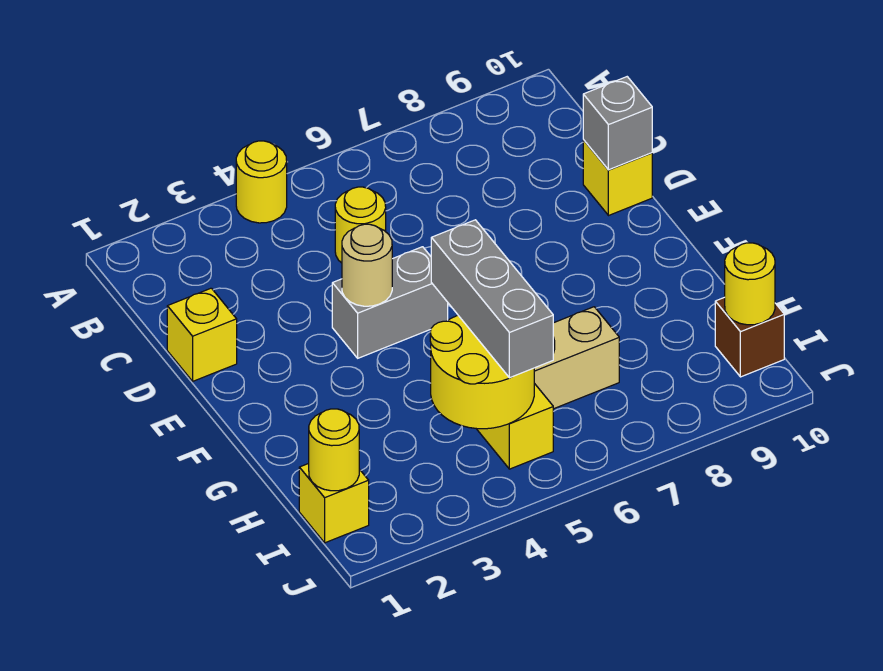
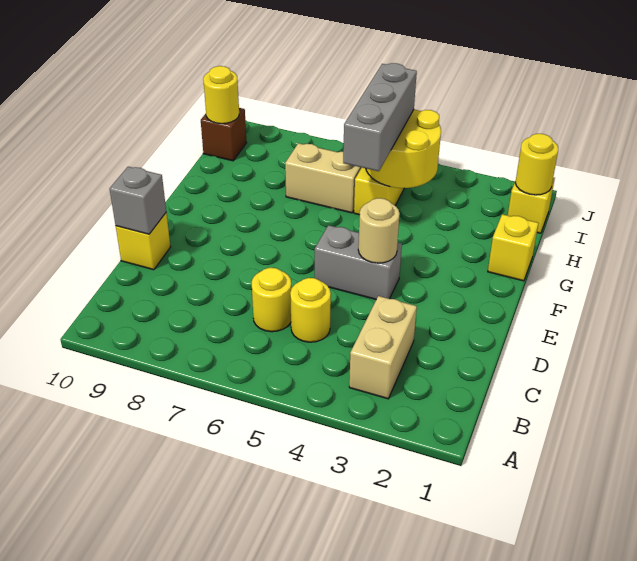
yellow 1x1 round brick [236,141,287,223] -> yellow 1x1 round brick moved to [252,268,291,332]
none -> tan 1x2 brick [349,296,417,399]
yellow 1x1 brick [167,288,237,381] -> yellow 1x1 brick moved to [488,214,539,281]

